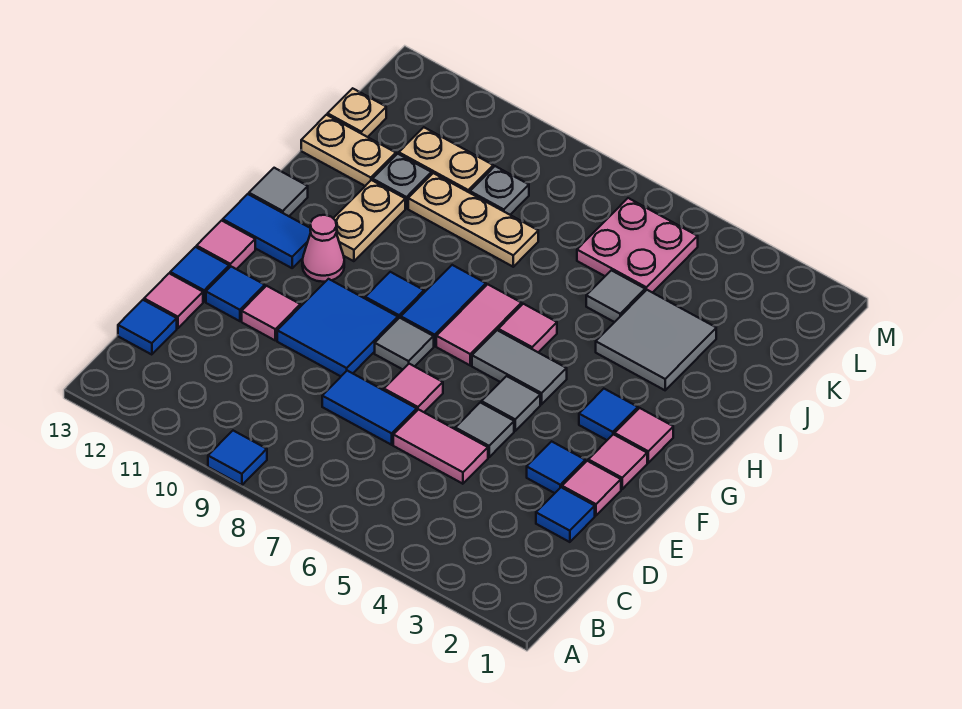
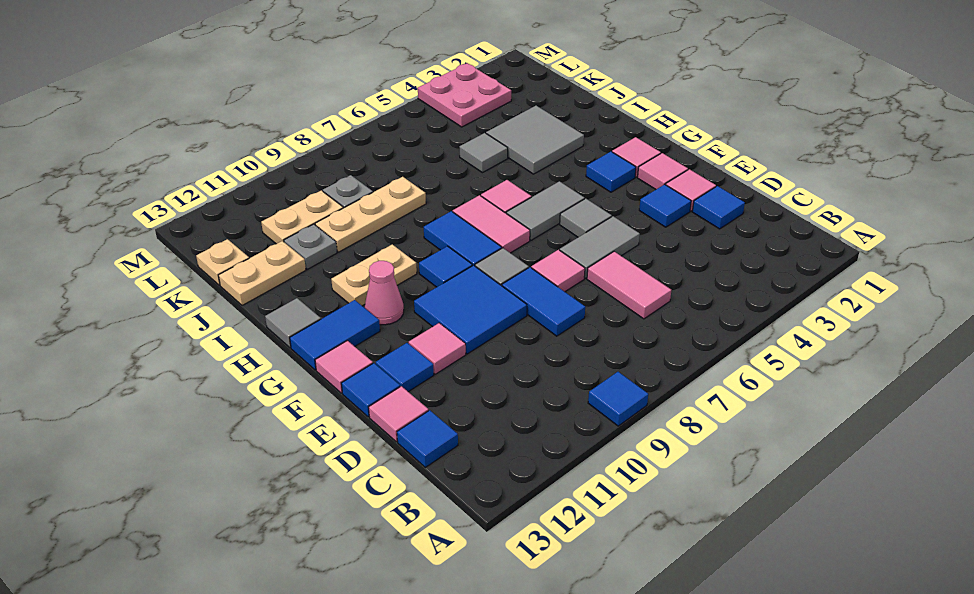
pink 1x2 tile [393,410,488,484] -> pink 1x2 tile turned to [587,252,671,319]
blue 1x2 tile [322,371,417,445] -> blue 1x2 tile turned to [502,267,585,336]
grey 1x1 tile [455,402,514,457] -> grey 1x2 tile [560,216,640,278]
tan 1x2 plate [333,180,405,261] -> tan 1x2 plate turned to [331,244,417,306]
pink 2x2 plate [577,198,698,293] -> pink 2x2 plate moved to [418,63,511,127]

